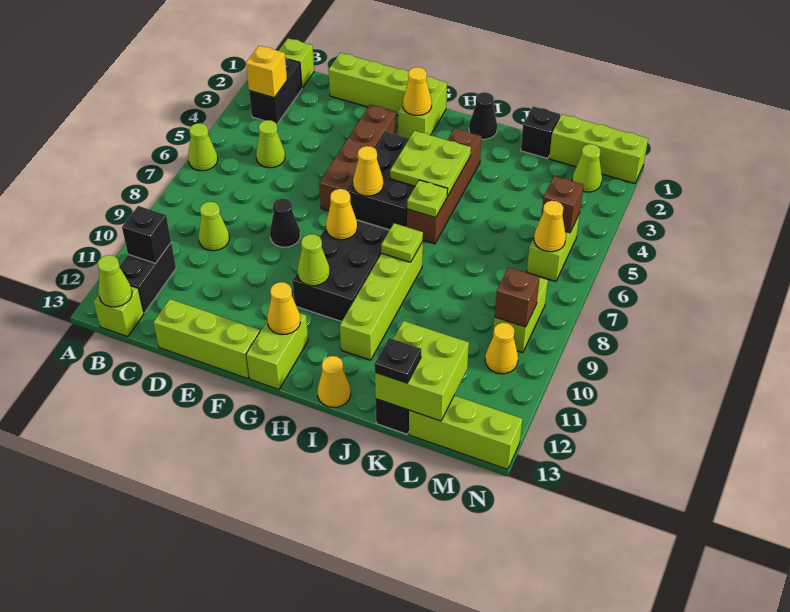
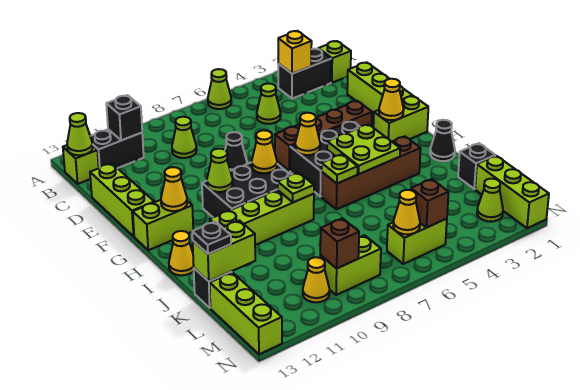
lime 2x2 brick [375,321,469,421] -> lime 1x2 brick [193,220,255,281]

